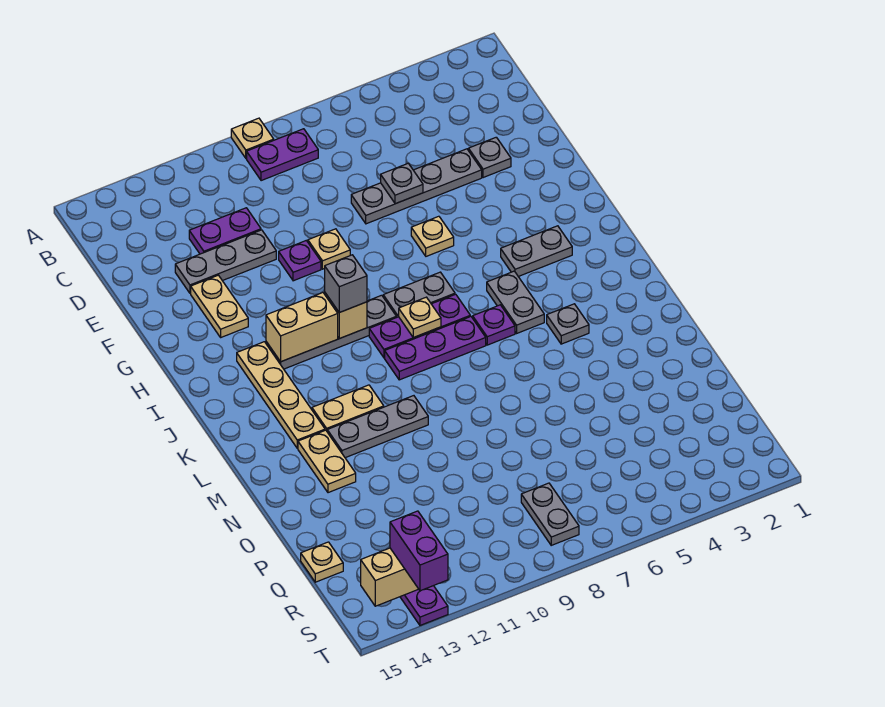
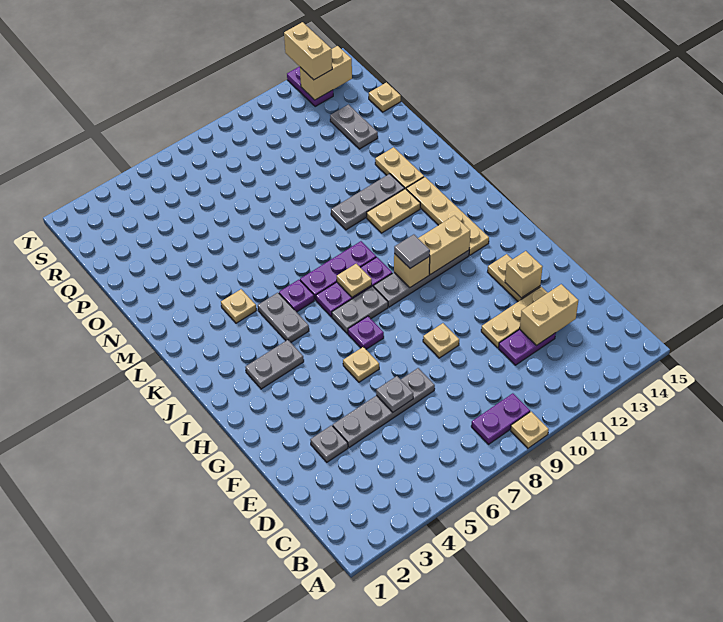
none -> tan 1x2 brick [520,284,578,345]
grey 1x3 plate [175,230,276,293] -> tan 1x3 plate [481,287,548,348]
purple 1x1 plate [279,241,321,281] -> purple 1x1 plate moved to [348,316,384,349]
none -> tan 1x1 brick [505,251,542,298]
grey 1x1 brick [325,255,367,312] -> grey 1x1 tile [394,234,430,268]
grey 1x1 plate [547,304,589,344] -> tan 1x1 plate [221,289,256,323]
grey 1x2 plate [521,483,579,545] -> grey 1x2 plate moved to [330,105,378,149]
purple 1x2 brick [390,511,448,591] -> tan 1x2 brick [284,22,332,80]

